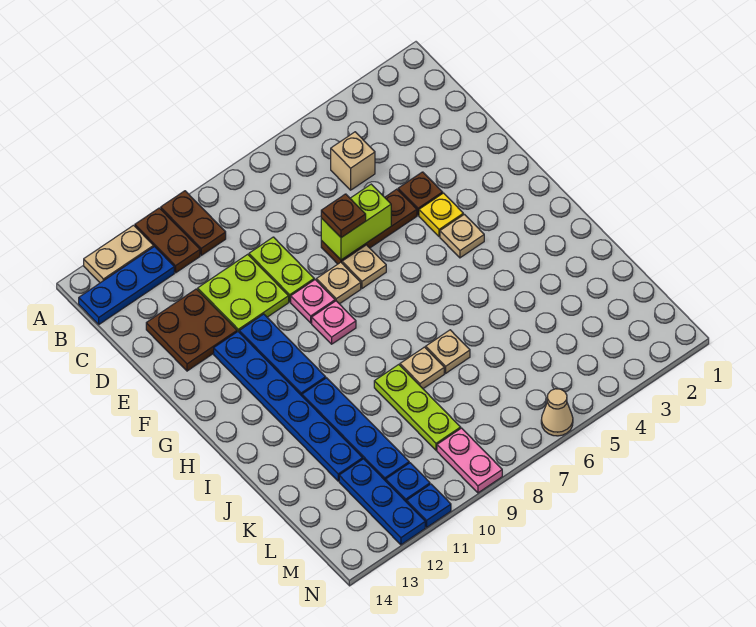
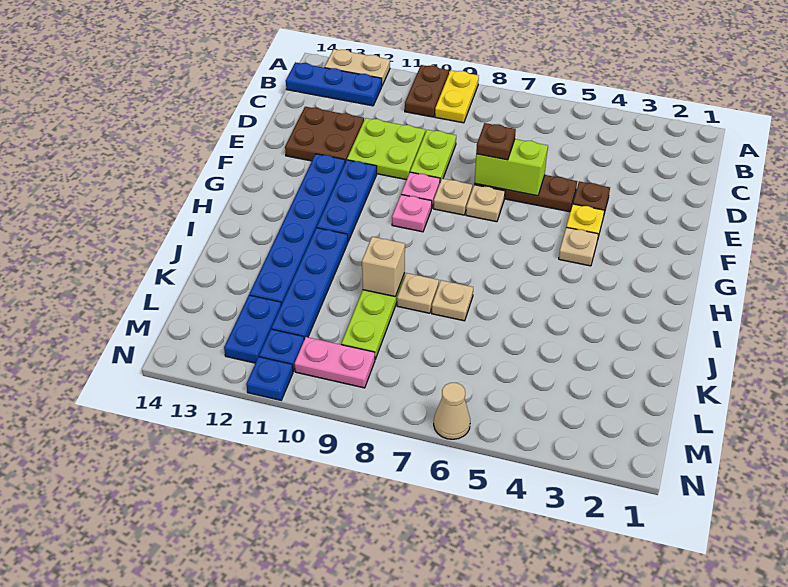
none -> yellow 1x2 plate [435,70,479,123]
brown 1x2 plate [135,208,200,273] -> none
tan 1x1 brick [331,132,375,190] -> tan 1x1 brick moved to [362,237,405,296]
blue 1x3 plate [339,459,425,545] -> blue 1x2 plate [224,295,281,363]
pink 1x2 plate [437,428,502,493] -> pink 1x2 plate turned to [295,337,375,388]

